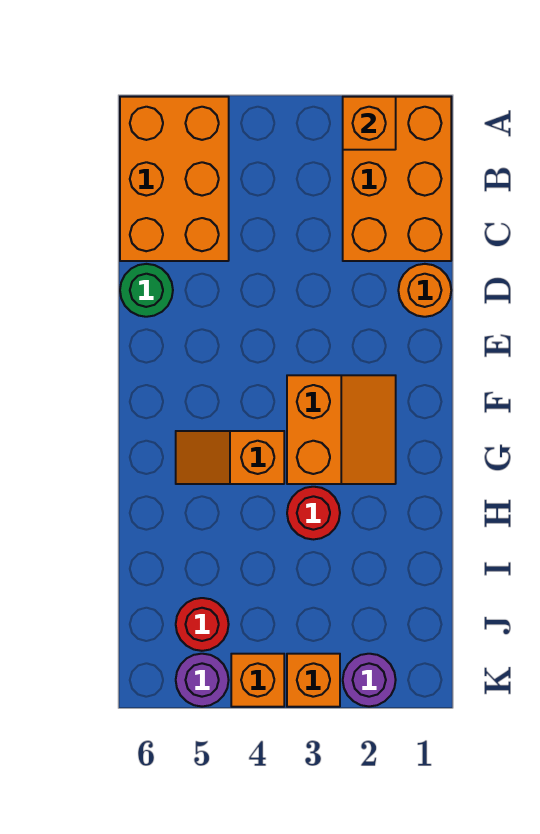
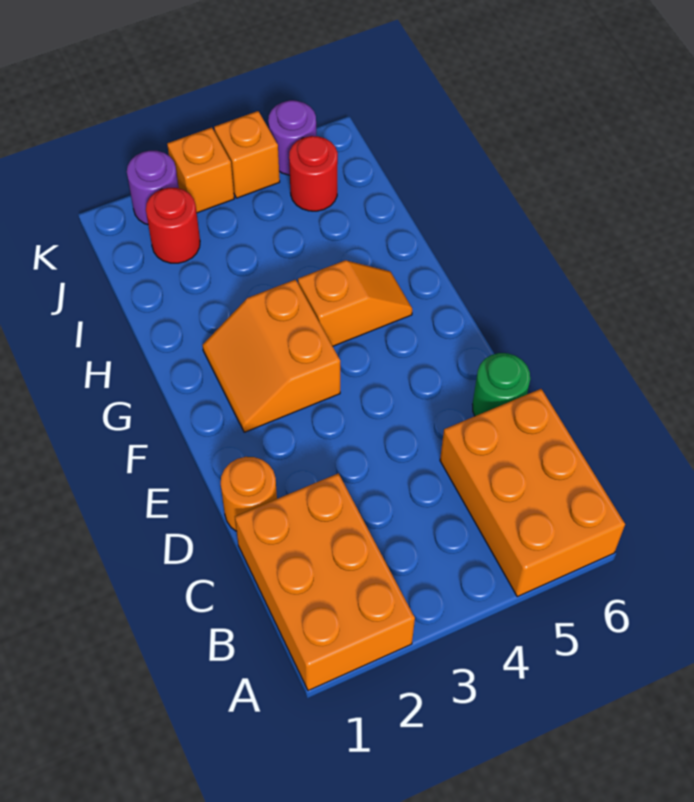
orange 1x1 brick [343,97,396,150] -> none
red 1x1 round brick [287,487,340,539] -> red 1x1 round brick moved to [146,188,200,263]

